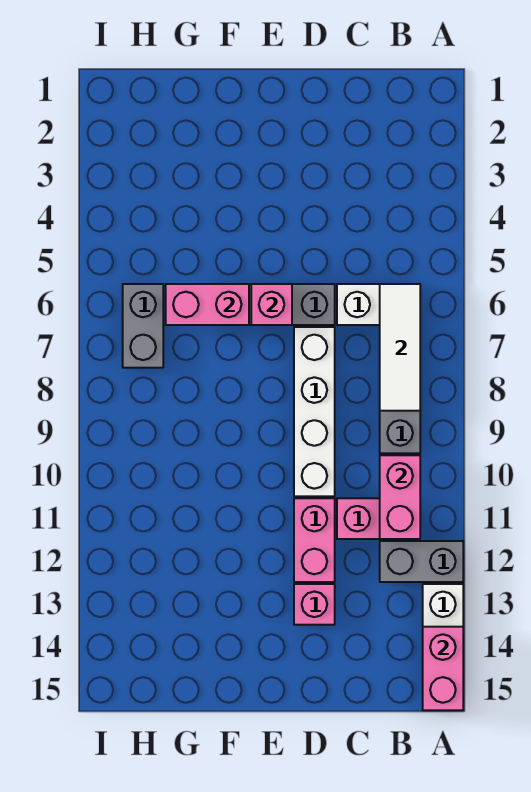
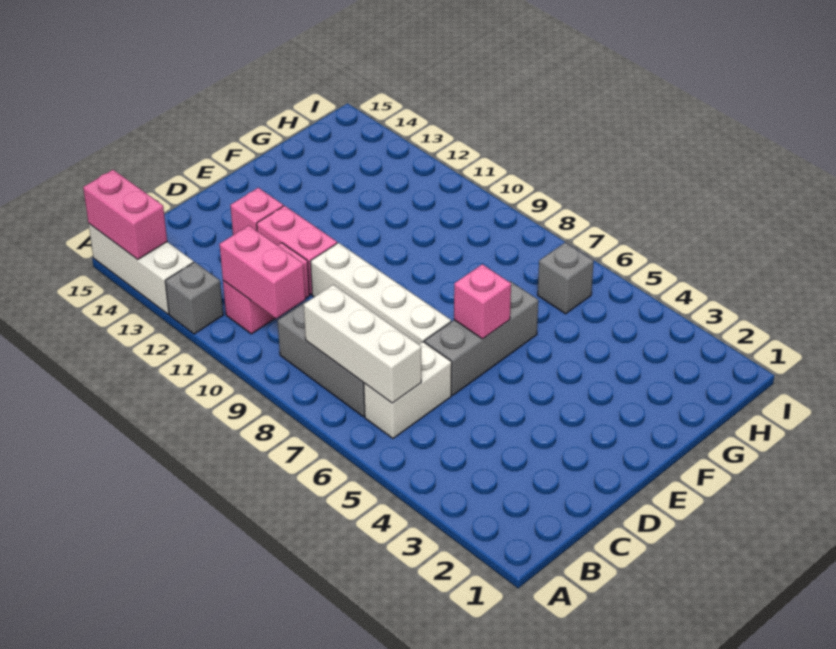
grey 1x2 brick [380,541,463,582] -> grey 1x1 brick [165,262,223,334]
white 1x3 tile [380,284,420,411] -> white 1x3 brick [304,285,421,403]
pink 1x2 brick [166,284,249,325] -> none
grey 1x2 brick [123,284,163,368] -> grey 1x1 brick [538,242,594,314]

